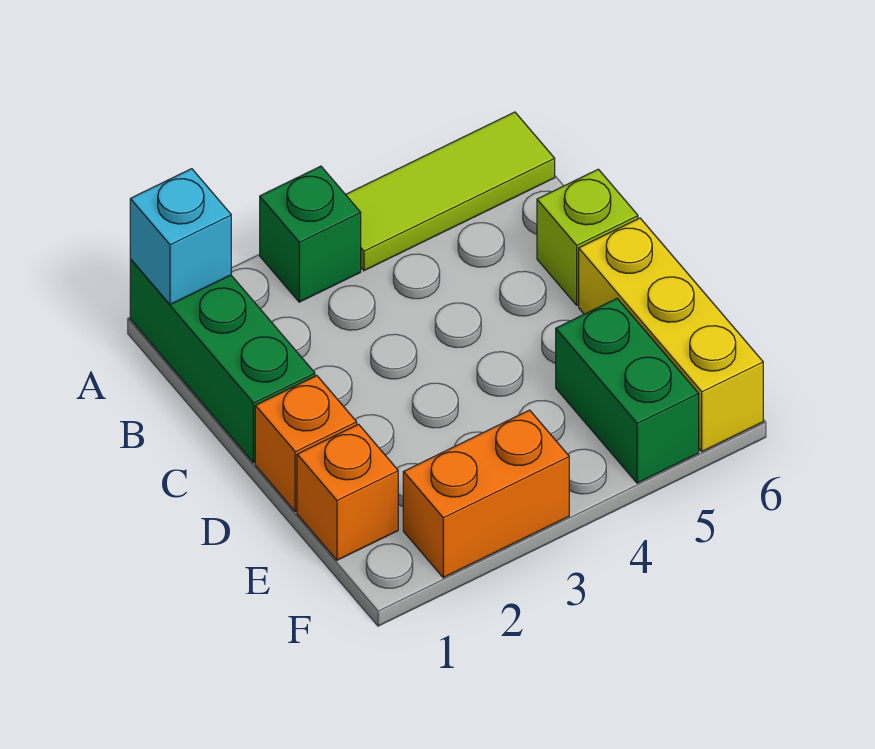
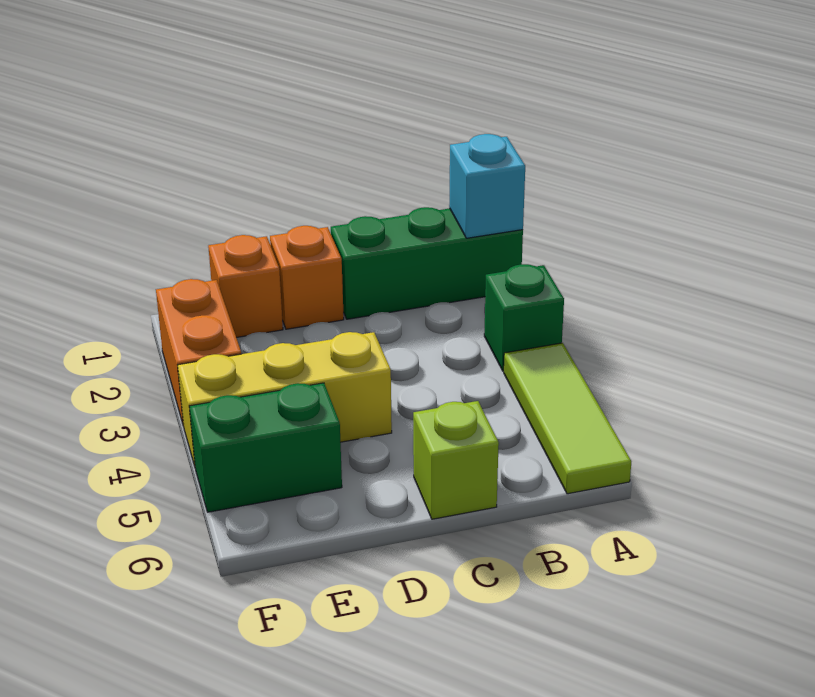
yellow 1x3 brick [579,218,763,452] -> yellow 1x3 brick moved to [178,332,392,466]

